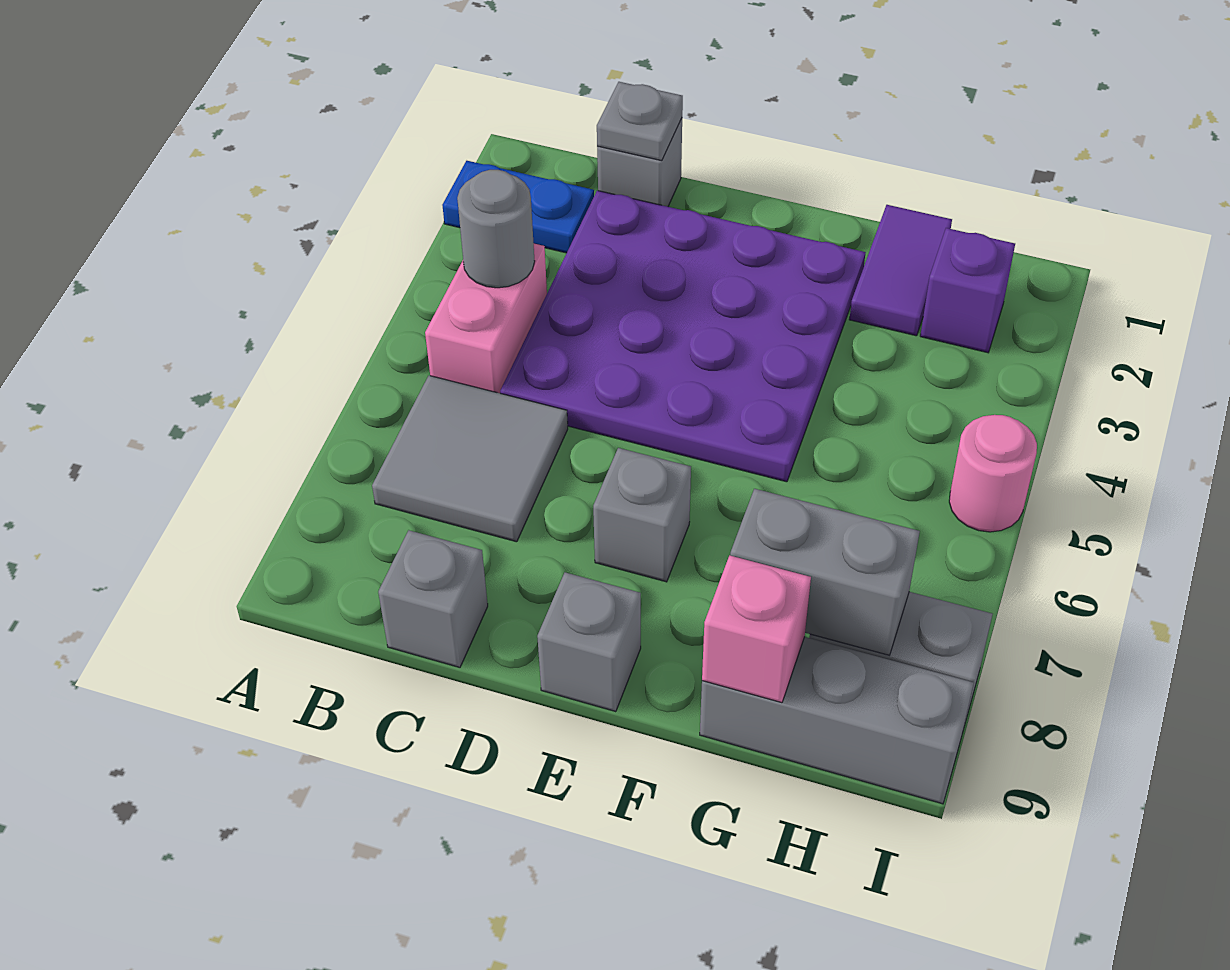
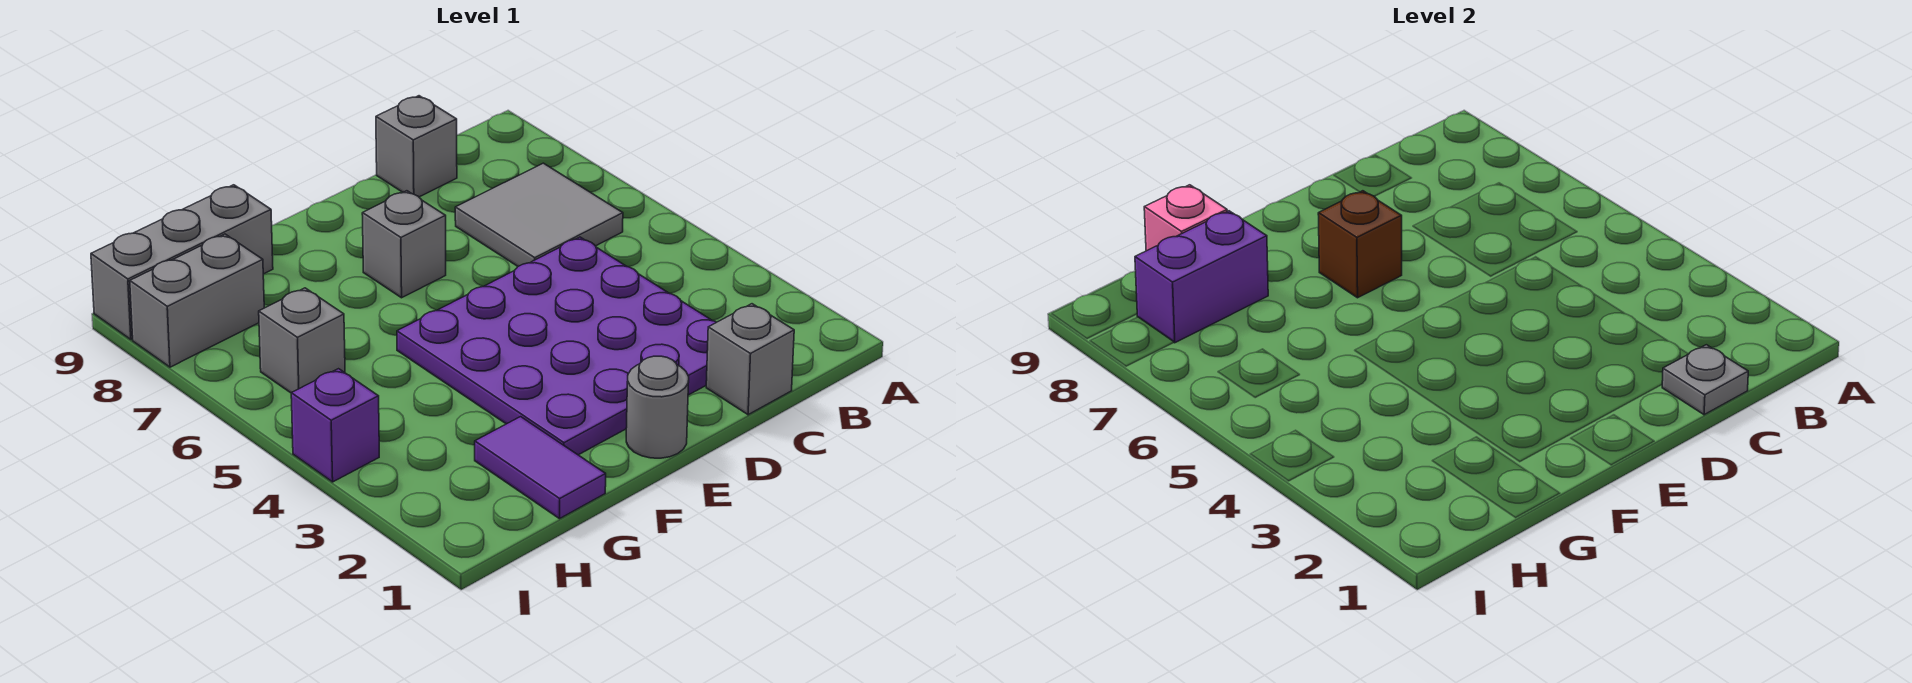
blue 1x2 plate [442,161,594,253] -> none
pink 1x2 brick [425,244,547,393] -> none
grey 1x1 round brick [457,170,535,288] -> grey 1x1 round brick moved to [626,356,689,458]
none -> brown 1x1 brick [1318,191,1402,298]
grey 1x1 brick [537,572,641,712] -> grey 1x1 brick moved to [259,288,345,393]
grey 1x2 brick [730,489,920,655] -> purple 1x2 brick [1135,211,1268,343]
purple 1x1 brick [920,228,1015,353] -> purple 1x1 brick moved to [291,369,379,482]
pink 1x1 round brick [949,415,1037,532] -> none

